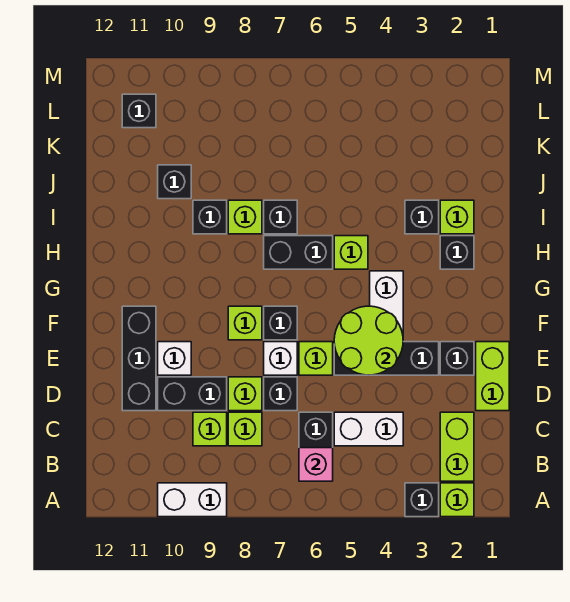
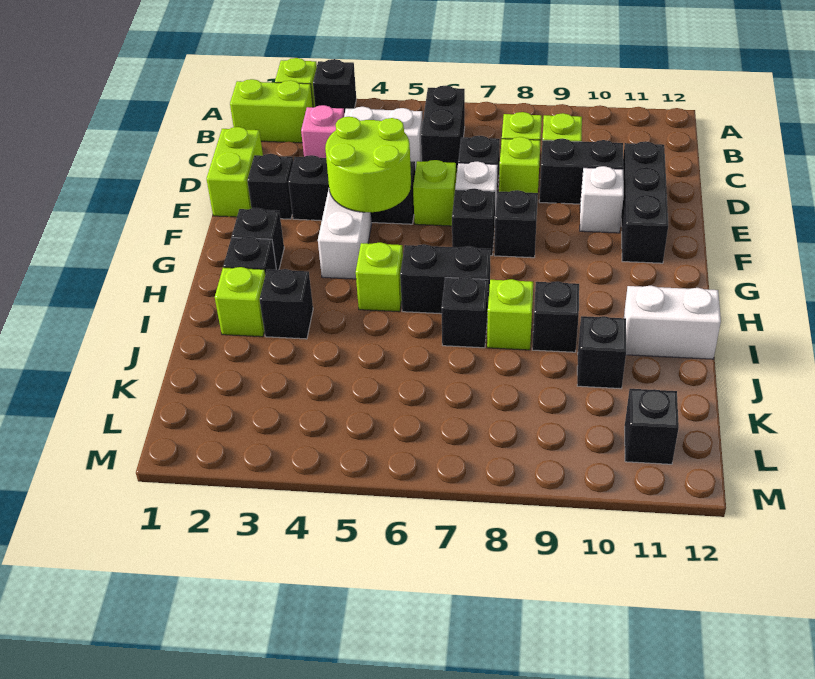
white 1x2 brick [158,483,227,517] -> white 1x2 brick moved to [624,286,721,359]
lime 1x2 brick [440,412,474,481] -> lime 1x2 brick turned to [230,79,313,143]
pink 1x1 brick [299,448,333,481] -> pink 1x1 brick moved to [301,105,344,158]
lime 1x1 brick [228,306,262,340] -> black 1x1 brick [494,190,538,258]
none -> black 1x1 brick [232,208,284,270]

